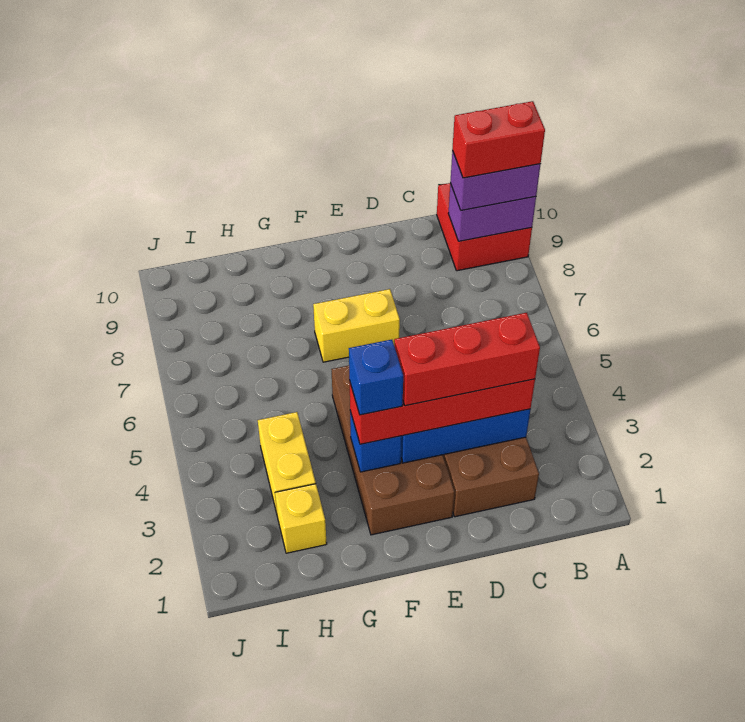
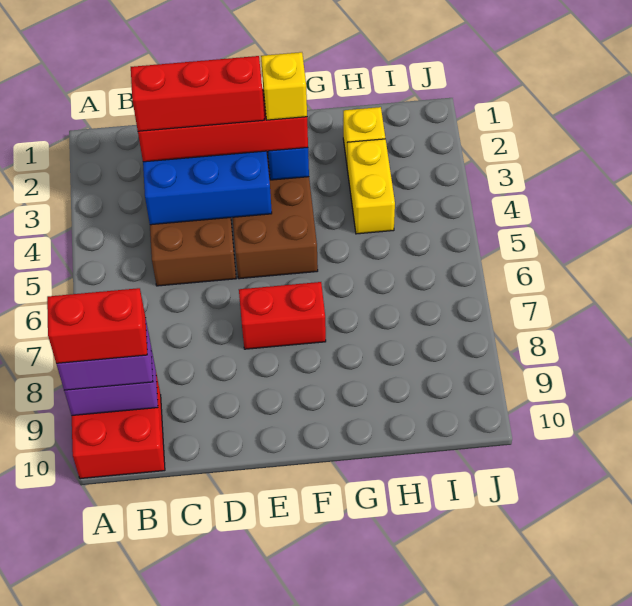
yellow 1x2 brick [313,289,400,362] -> red 1x2 brick [239,282,326,349]
blue 1x1 brick [349,340,403,415] -> yellow 1x1 brick [261,52,307,120]

